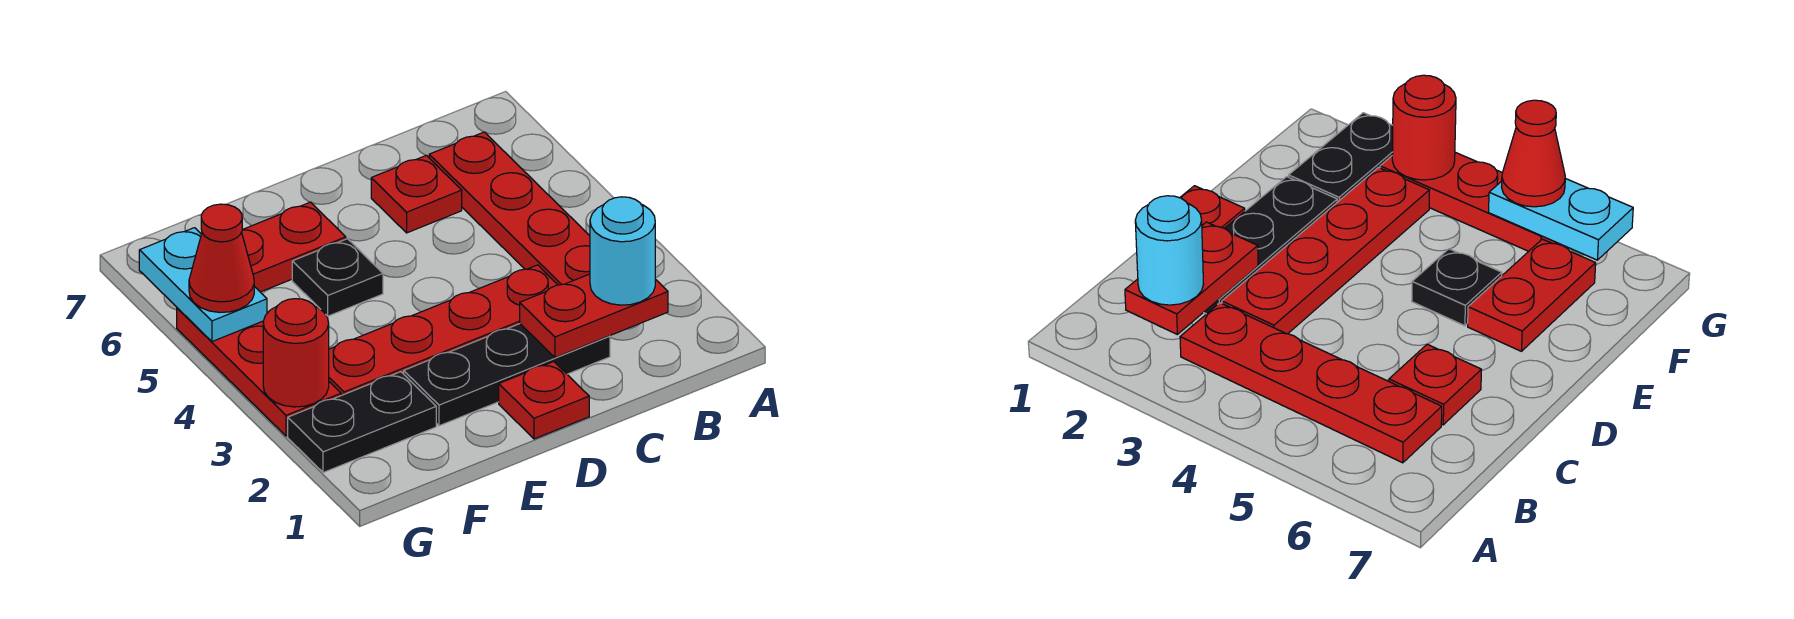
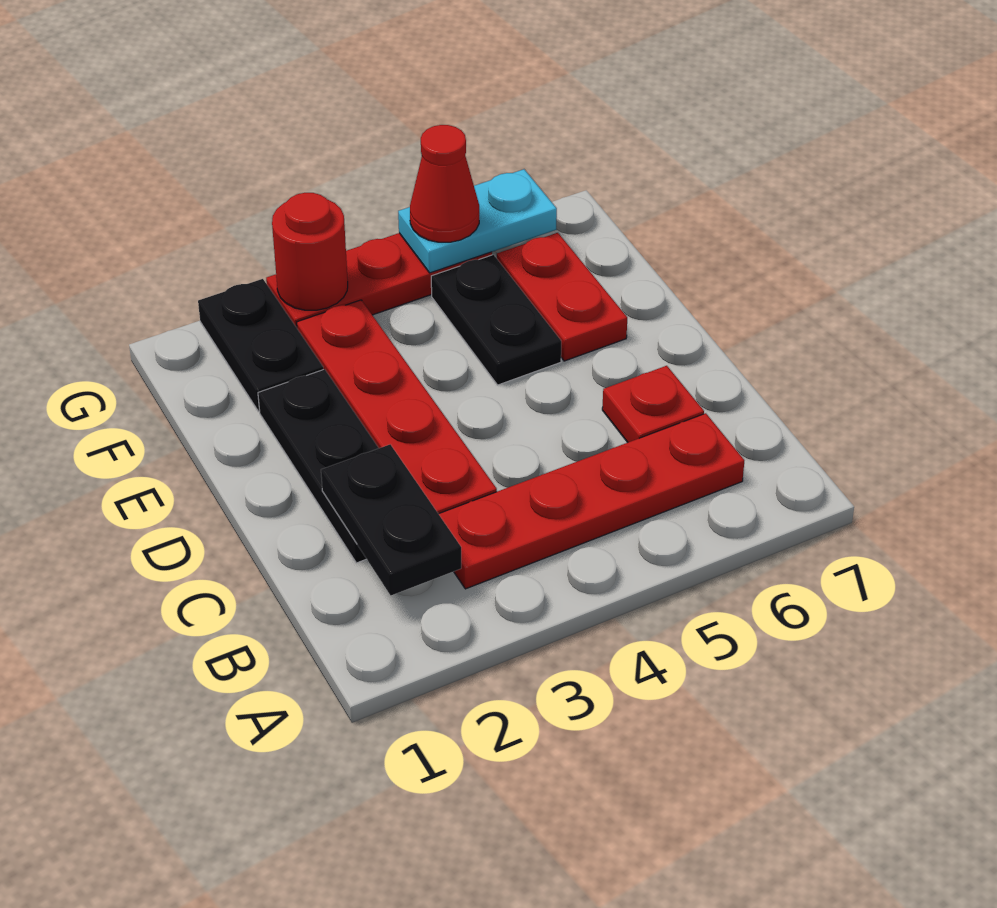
red 1x2 plate [520,274,668,358] -> black 1x2 plate [321,444,461,595]
cyan 1x1 round brick [590,197,655,305] -> none
red 1x1 plate [499,362,589,439] -> none
black 1x1 plate [292,239,383,316] -> black 1x2 plate [431,255,561,385]

